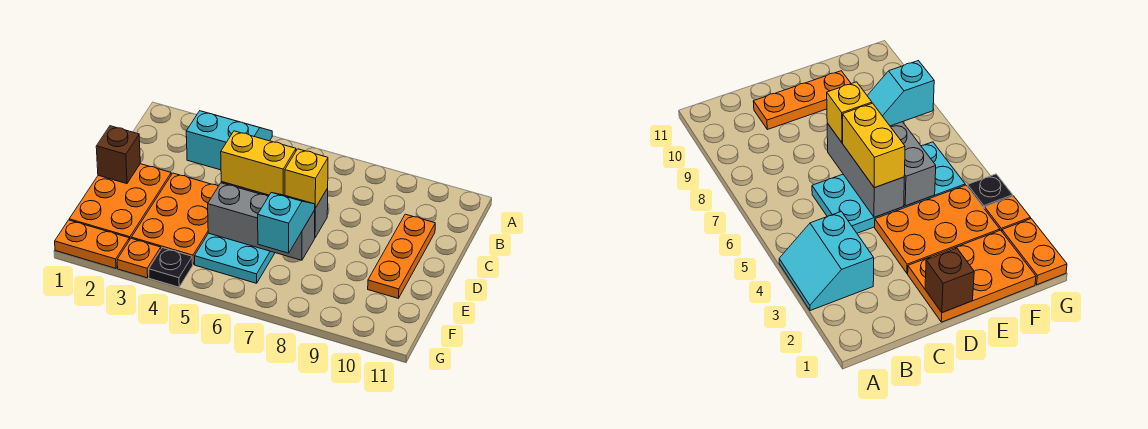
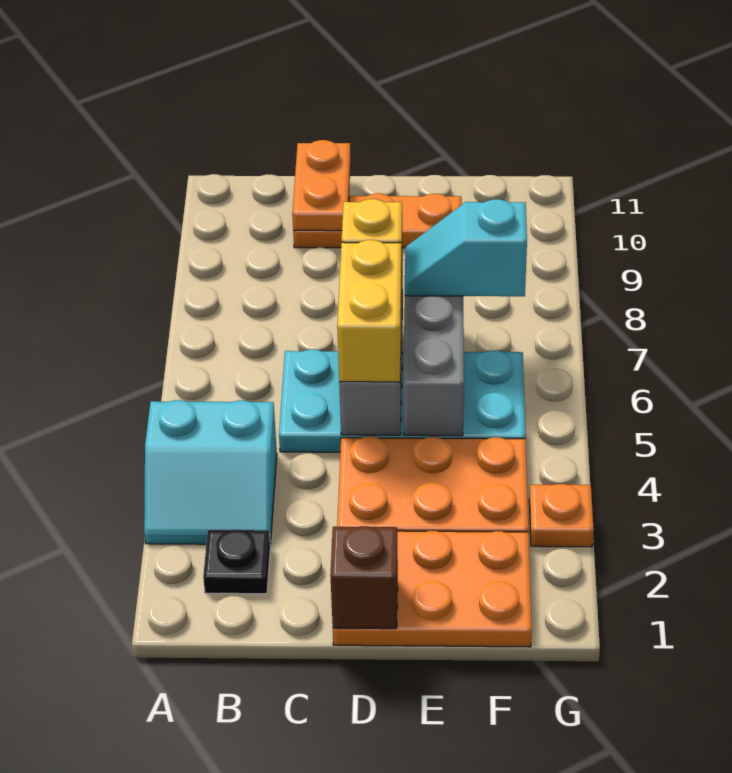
cyan 2x2 slope [186,111,272,170] -> cyan 2x2 slope turned to [144,400,277,544]
orange 1x2 plate [55,220,129,268] -> orange 1x2 plate moved to [292,140,351,231]
black 1x1 plate [149,248,193,287] -> black 1x1 plate moved to [203,530,270,594]

